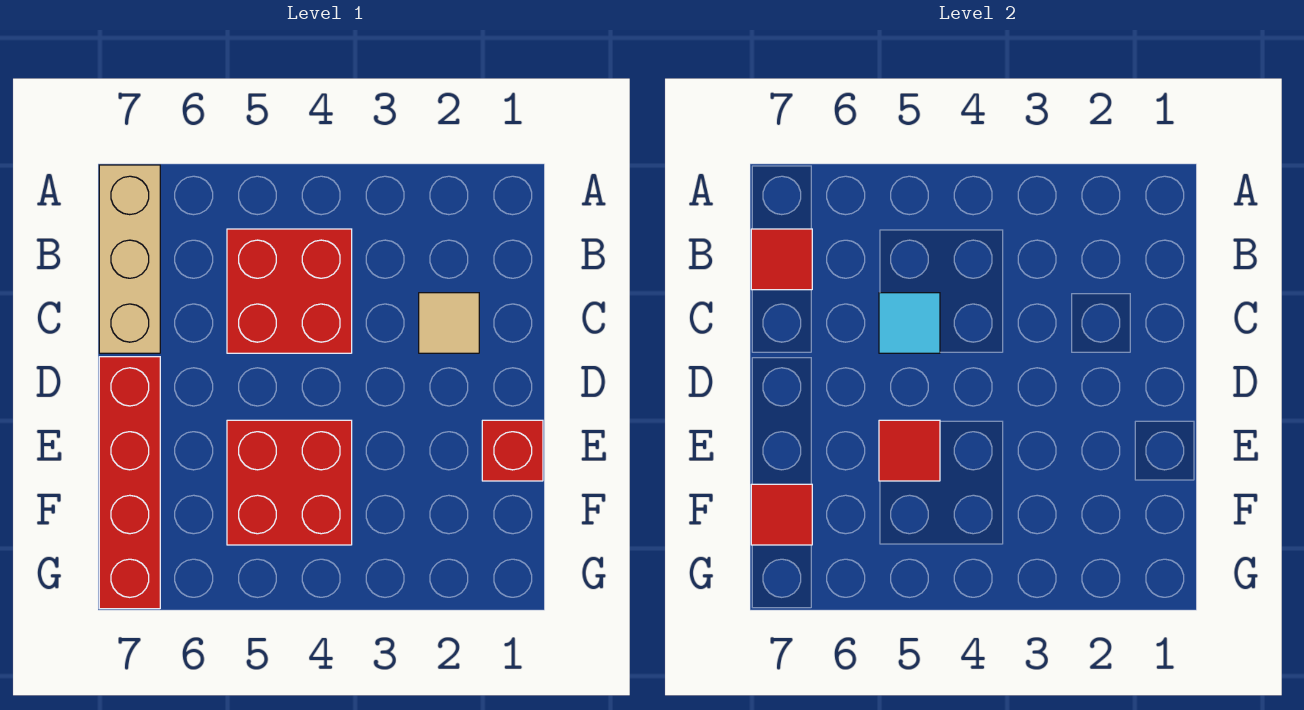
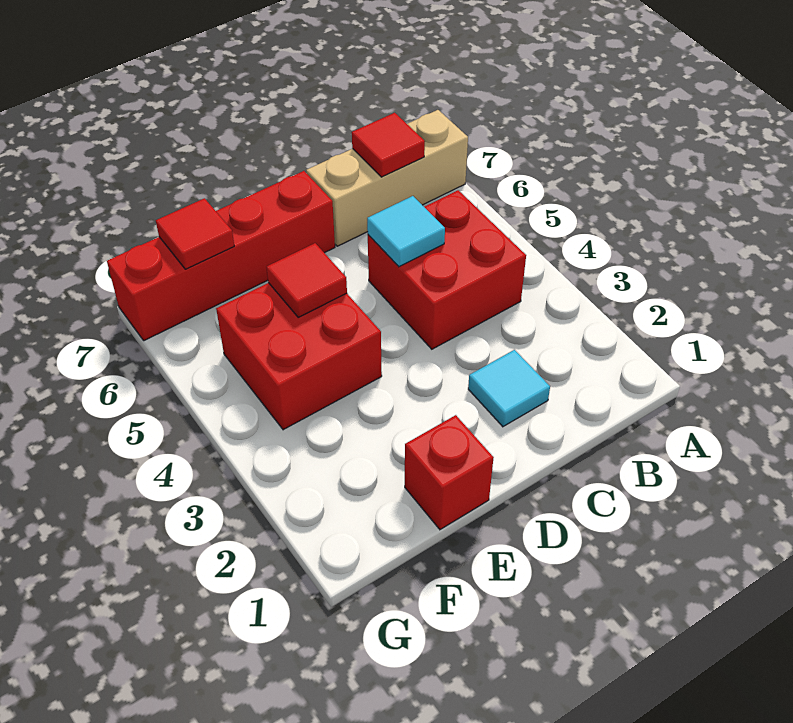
tan 1x1 tile [419,293,479,353] -> cyan 1x1 tile [468,350,550,427]

